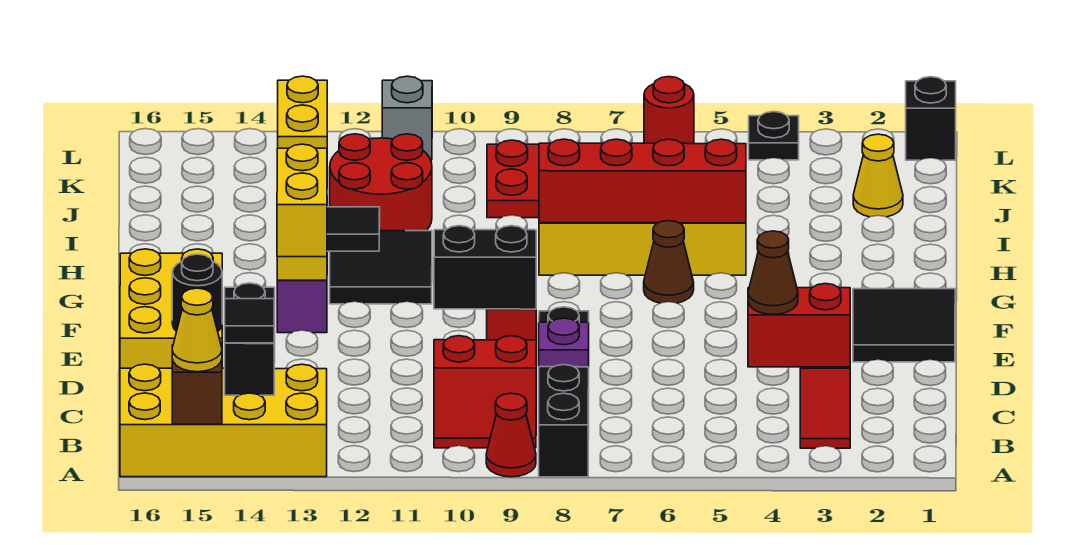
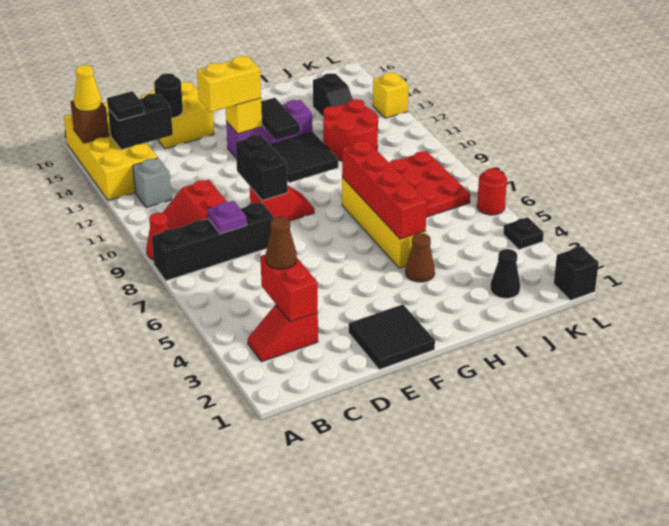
yellow 2x3 brick [120,249,222,368] -> yellow 2x2 brick [142,82,214,149]
brown 1x1 cone [644,221,694,303] -> brown 1x1 cone moved to [405,233,435,282]
yellow 1x1 cone [853,134,903,217] -> black 1x1 cone [490,249,520,298]
none -> black 1x2 slope [313,73,353,118]
yellow 1x2 brick [278,76,327,148] -> yellow 1x1 brick [373,73,408,118]
grey 1x1 brick [382,76,432,160] -> grey 1x1 brick moved to [133,158,172,208]

